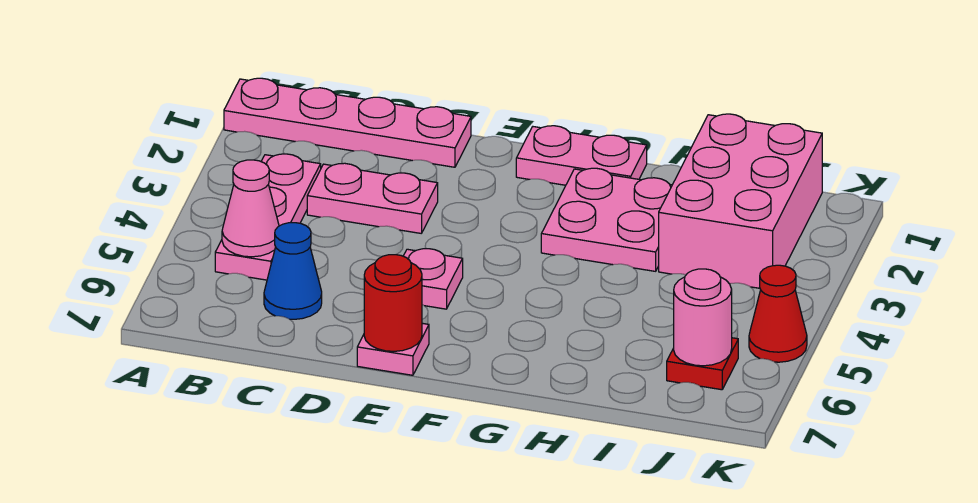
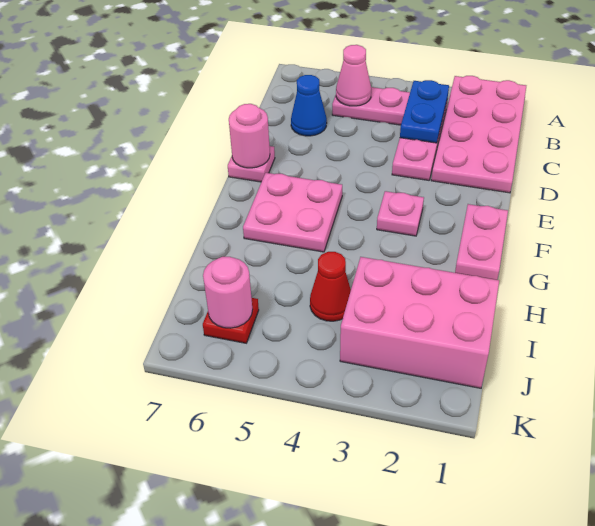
pink 1x4 plate [224,78,471,167] -> pink 2x4 plate [431,76,526,193]
none -> blue 1x2 plate [400,80,449,143]
pink 1x1 plate [404,249,463,309] -> pink 1x1 plate moved to [377,191,424,236]
red 1x1 round brick [364,255,422,351] -> pink 1x1 round brick [229,104,270,168]
pink 2x2 plate [541,168,672,271] -> pink 2x2 plate moved to [243,173,342,252]
red 1x1 cone [749,265,807,362] -> red 1x1 cone moved to [310,252,351,321]

